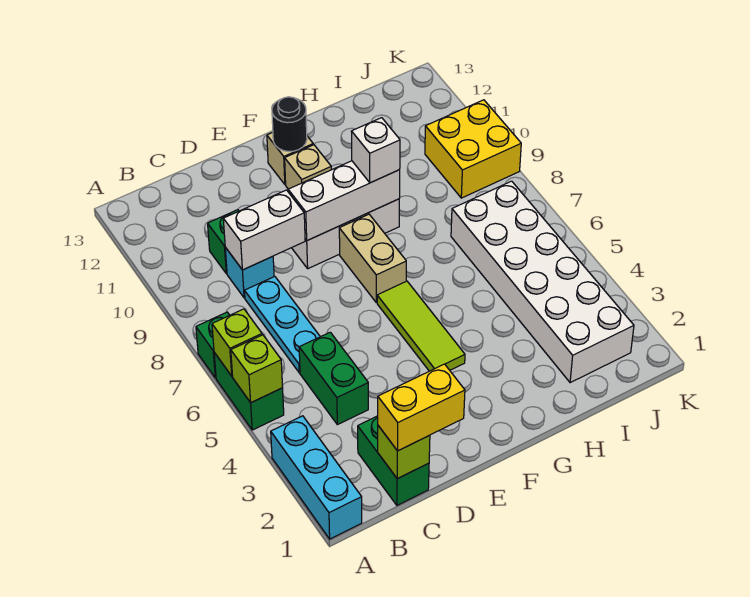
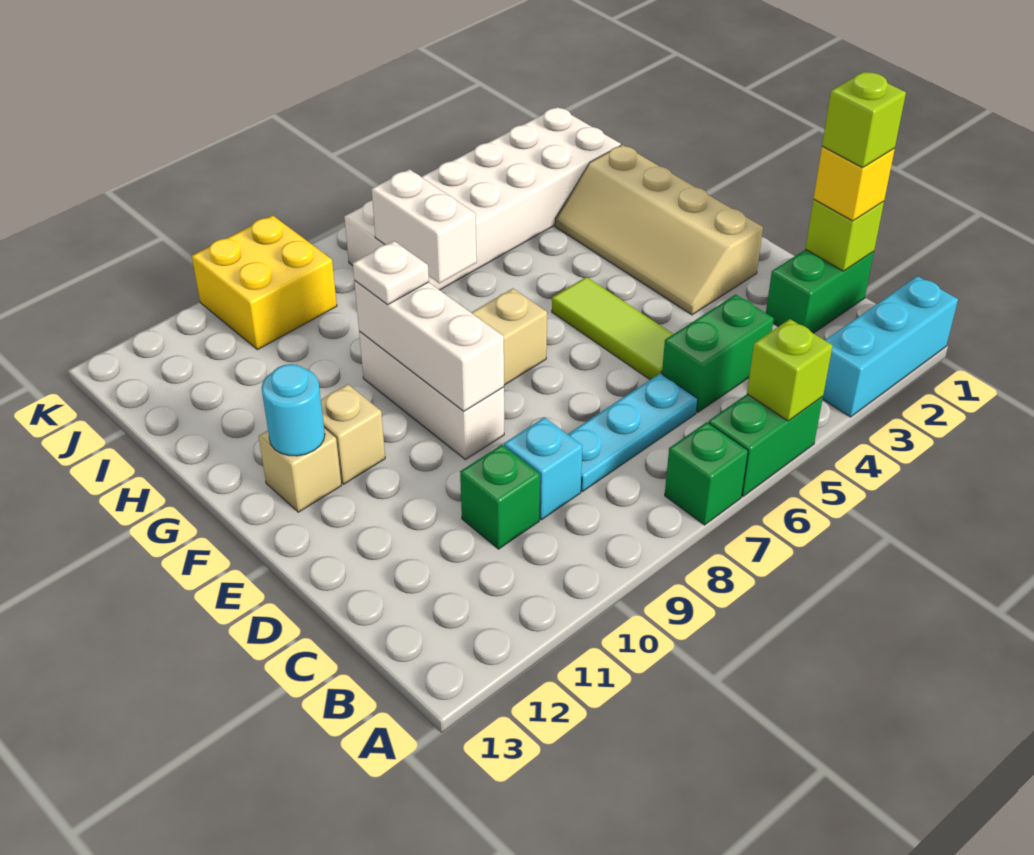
lime 1x1 brick [212,309,262,376] -> lime 1x1 brick moved to [822,72,906,168]
yellow 1x2 brick [378,364,465,451] -> yellow 1x1 brick [814,147,895,221]
white 1x2 brick [223,190,305,270] -> white 1x2 brick moved to [372,169,477,283]
none -> tan 2x4 slope [555,145,763,315]
lime 1x3 tile [377,281,465,371] -> lime 1x3 tile turned to [552,277,673,380]
black 1x1 round brick [272,97,307,152] -> cyan 1x1 round brick [262,364,325,456]
white 1x1 brick [351,118,400,183] -> white 1x1 plate [353,241,429,305]

